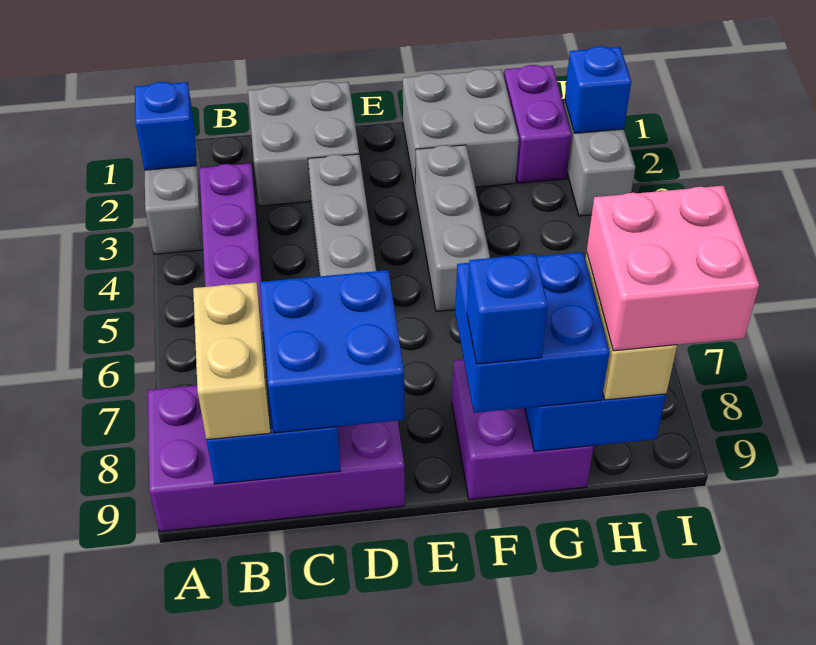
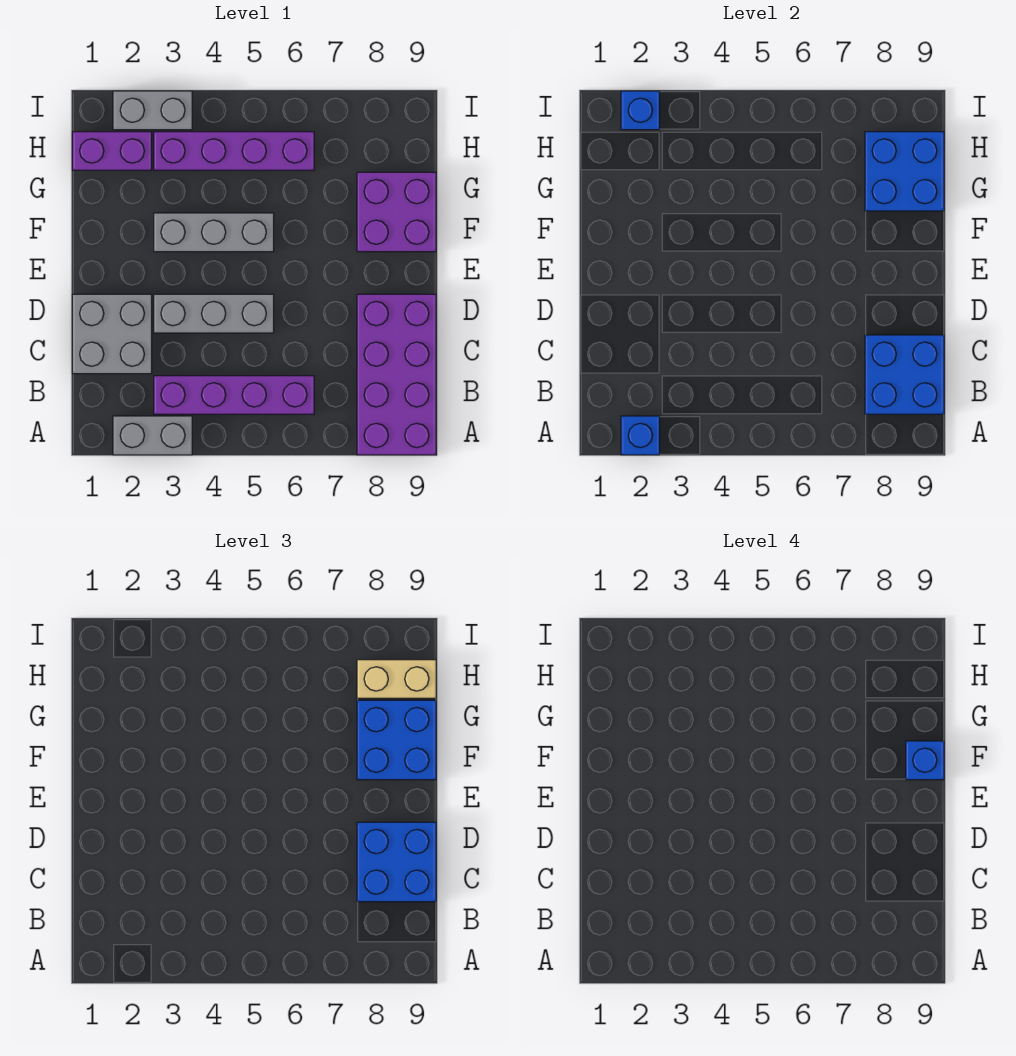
tan 1x2 brick [193,282,271,440] -> none
grey 2x2 brick [403,69,519,189] -> none
none -> purple 1x4 brick [154,132,314,170]
pink 2x2 brick [587,186,759,351] -> none

